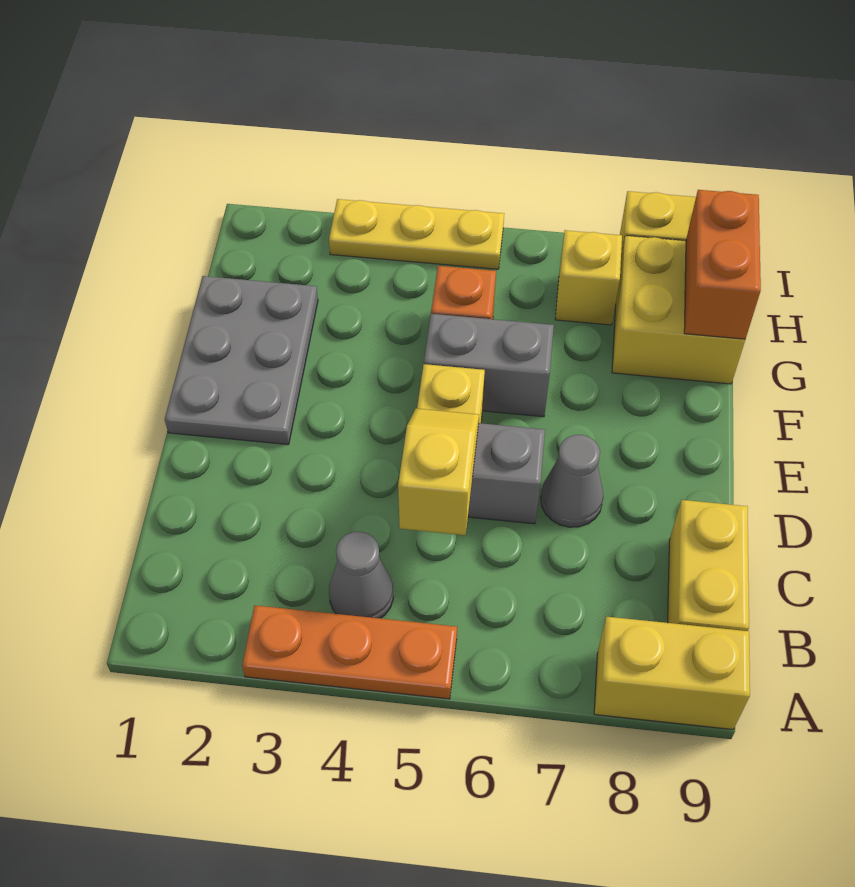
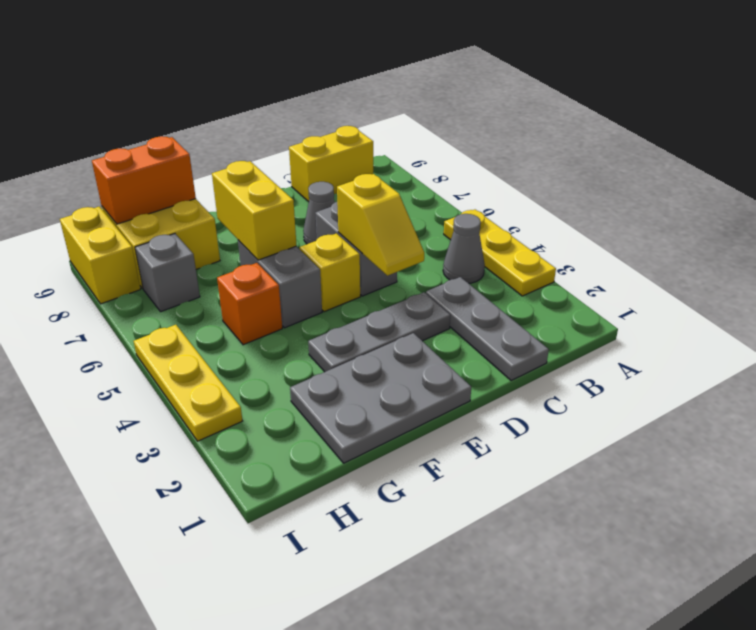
orange 1x3 plate [242,605,457,699] -> yellow 1x3 plate [444,210,556,296]
yellow 1x2 brick [594,617,750,729] -> yellow 1x2 brick moved to [212,161,297,260]
none -> grey 1x3 plate [426,277,549,380]
yellow 1x2 slope [398,408,479,535] -> yellow 1x2 slope turned to [337,174,424,276]
none -> grey 1x3 plate [308,292,450,372]
yellow 1x1 brick [555,230,622,325] -> grey 1x1 brick [135,234,200,312]

